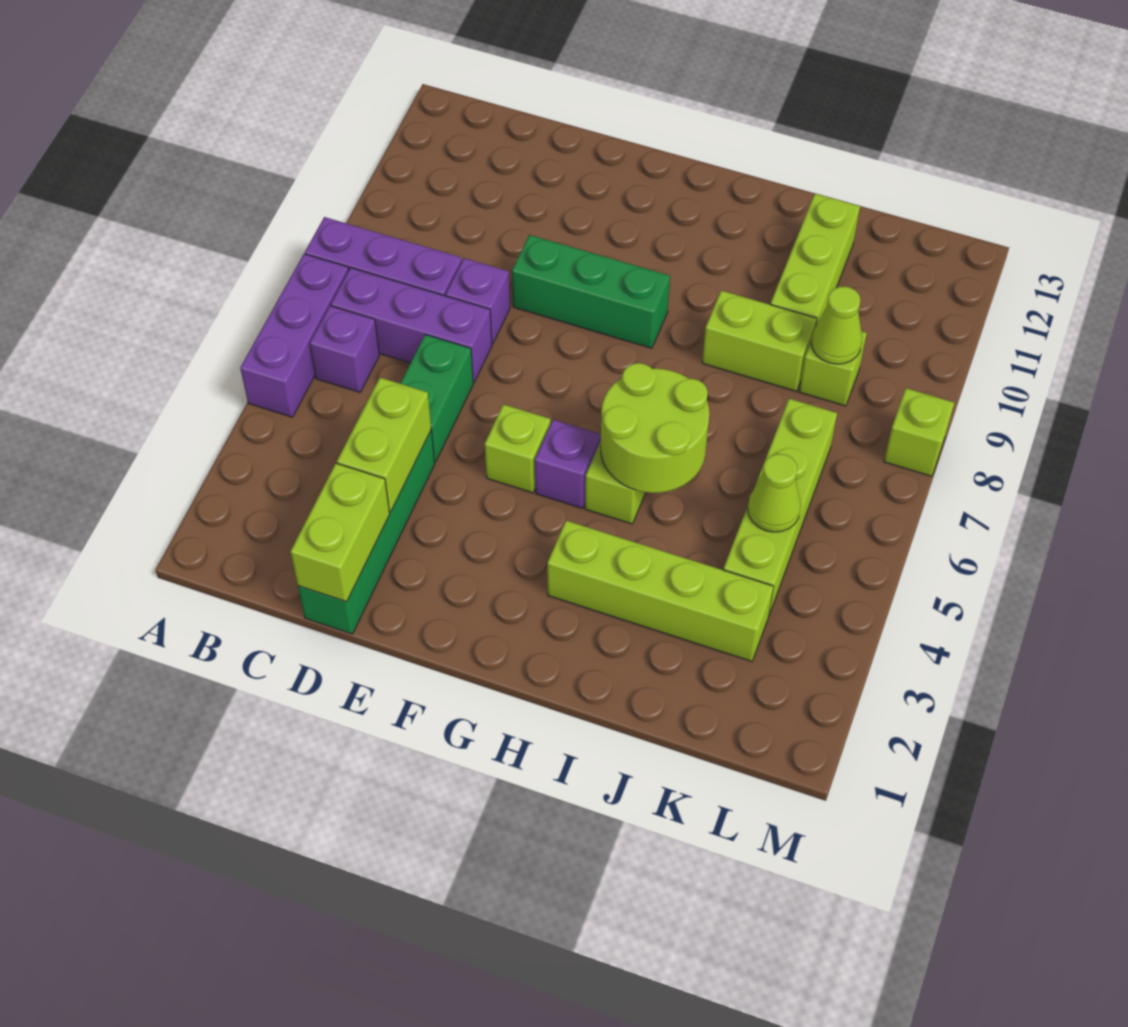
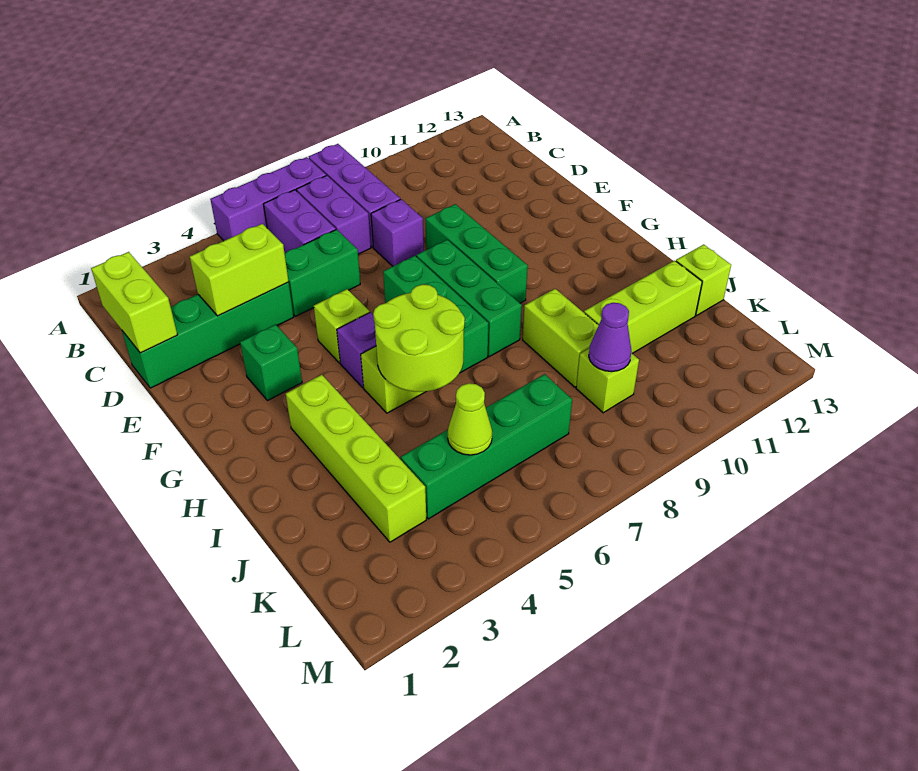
purple 1x1 brick [310,306,379,392] -> purple 1x2 brick [264,190,336,253]
purple 1x3 brick [331,268,492,382] -> purple 1x2 brick [296,176,371,254]
lime 1x2 brick [290,463,390,602] -> lime 1x2 brick turned to [91,252,177,353]
none -> green 1x1 brick [240,325,302,401]
none -> green 1x3 brick [383,256,488,373]
none -> green 1x3 brick [416,240,522,357]
lime 1x4 brick [723,399,837,615] -> green 1x4 brick [401,374,572,519]
lime 1x1 cone [811,287,862,364] -> purple 1x1 cone [589,303,631,372]
lime 1x1 brick [884,388,954,476] -> lime 1x1 brick moved to [676,244,731,316]

